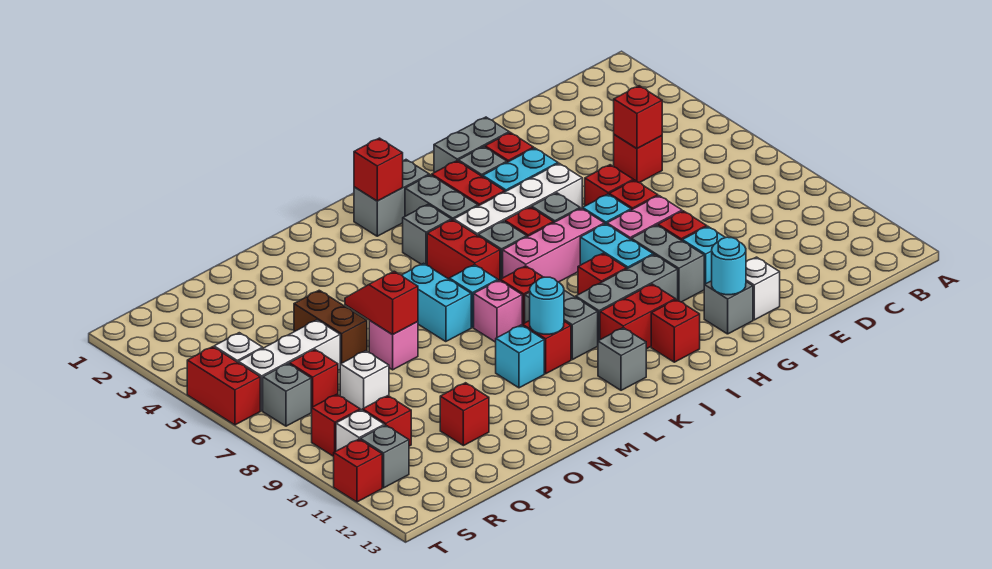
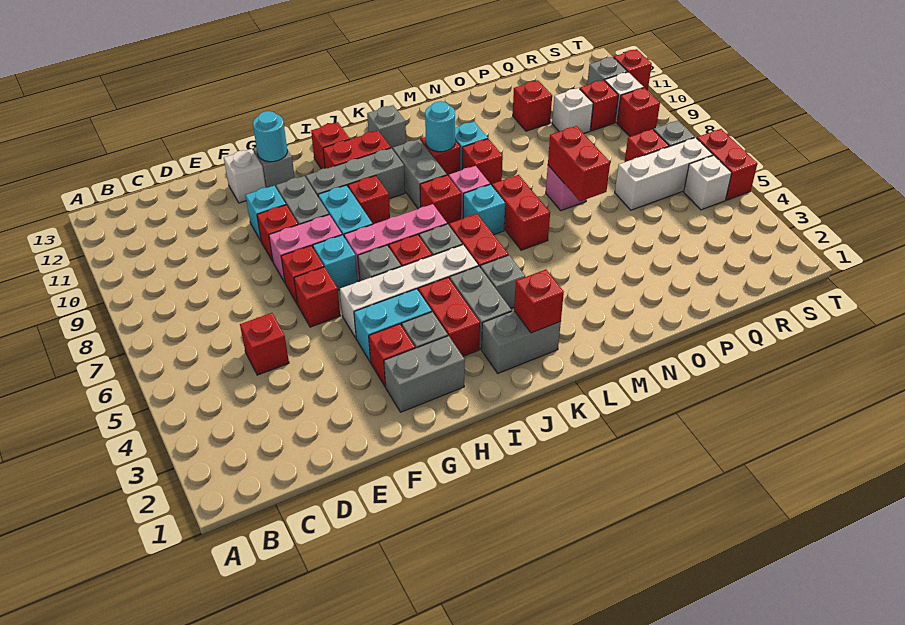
red 1x1 brick [614,86,662,149] -> red 1x1 brick moved to [462,139,503,185]
cyan 1x2 brick [402,263,471,342] -> red 1x2 brick [492,175,550,250]
red 1x2 slope [345,271,418,335] -> red 1x2 brick [548,126,610,201]
brown 1x2 brick [294,290,367,364] -> none
white 1x1 brick [340,351,389,410] -> white 1x1 brick moved to [552,88,593,133]

